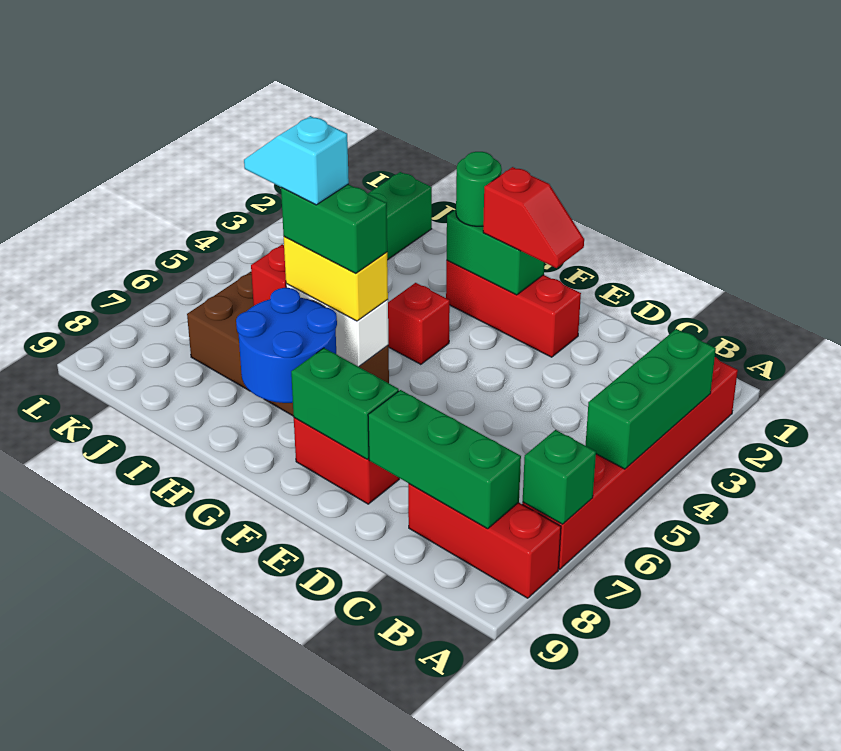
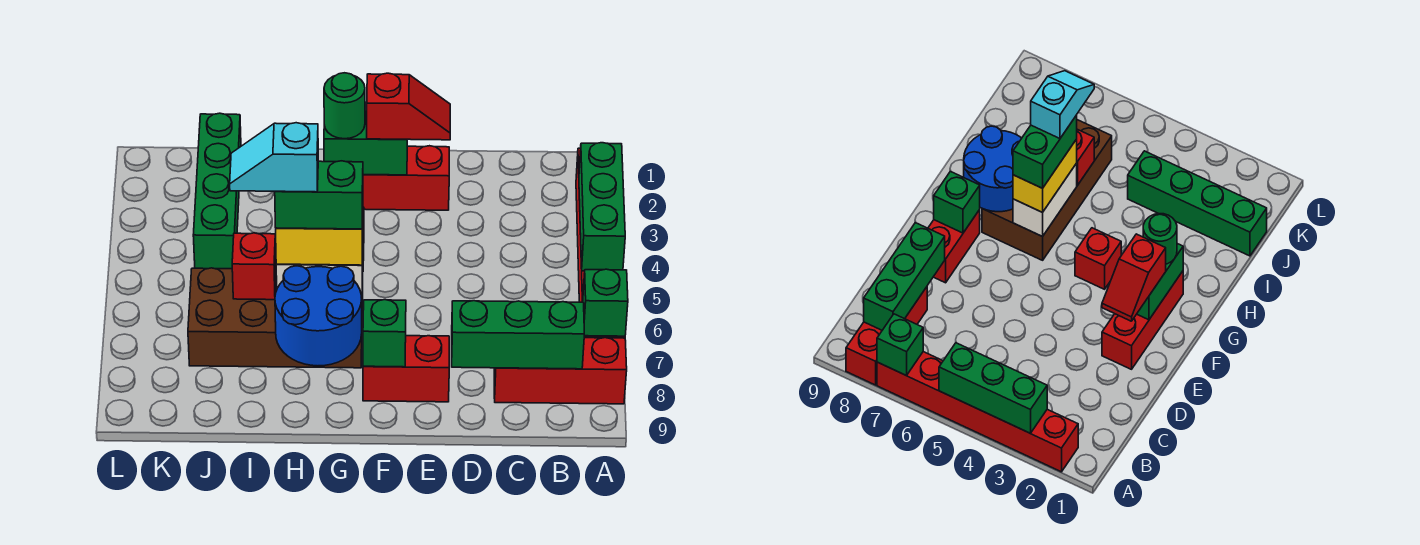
green 1x2 brick [291,348,399,459] -> green 1x1 brick [363,300,406,367]

